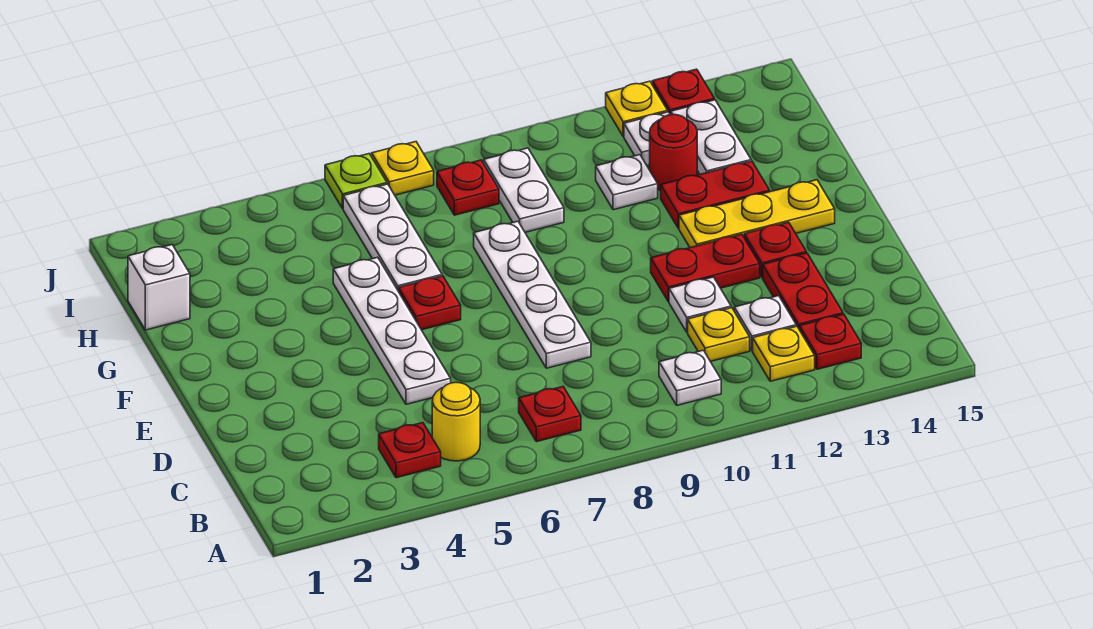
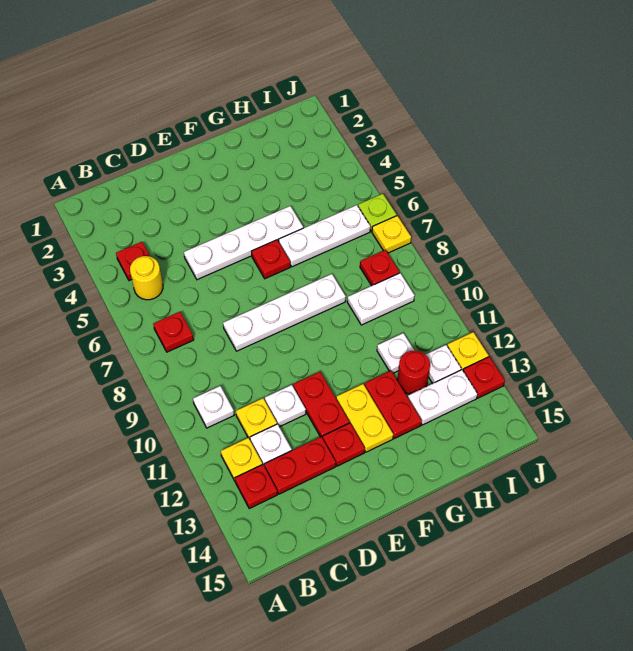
yellow 1x3 plate [679,180,835,248] -> yellow 1x2 plate [336,384,393,452]
white 1x1 brick [128,245,190,330] -> none

